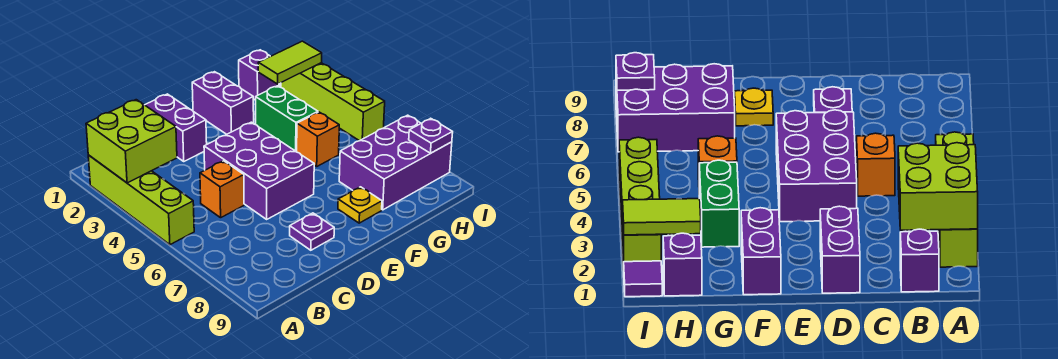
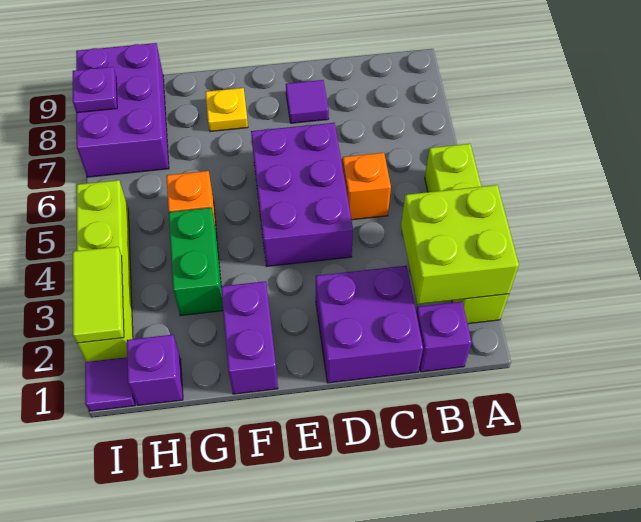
purple 1x2 brick [145,94,207,161] -> purple 2x2 brick [316,266,423,383]
purple 1x1 plate [290,213,334,250] -> purple 1x1 tile [286,80,329,123]
purple 2x3 brick [339,115,452,210] -> purple 2x3 brick turned to [76,43,169,177]
lime 1x2 tile [258,41,322,84] -> lime 1x2 tile turned to [73,247,124,343]

